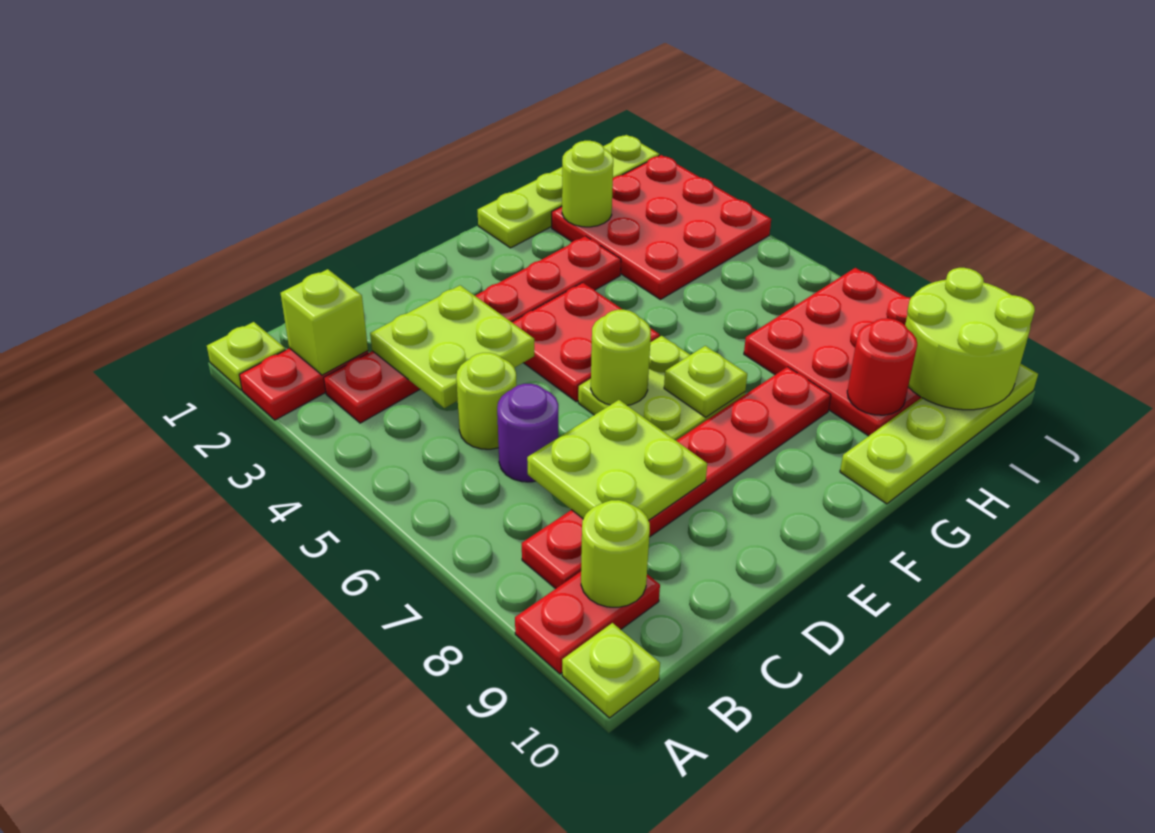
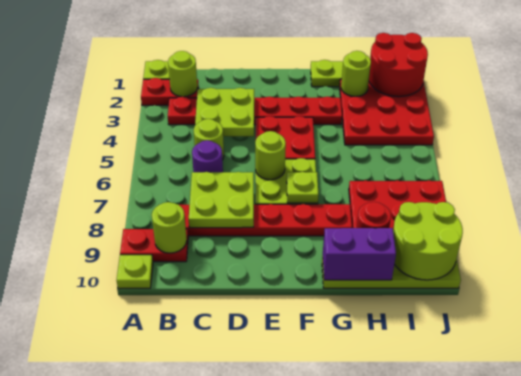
lime 1x1 brick [281,269,368,375] -> lime 1x1 round brick [168,51,197,97]
none -> purple 1x2 brick [323,228,396,280]
none -> red 2x2 round brick [369,33,428,97]

